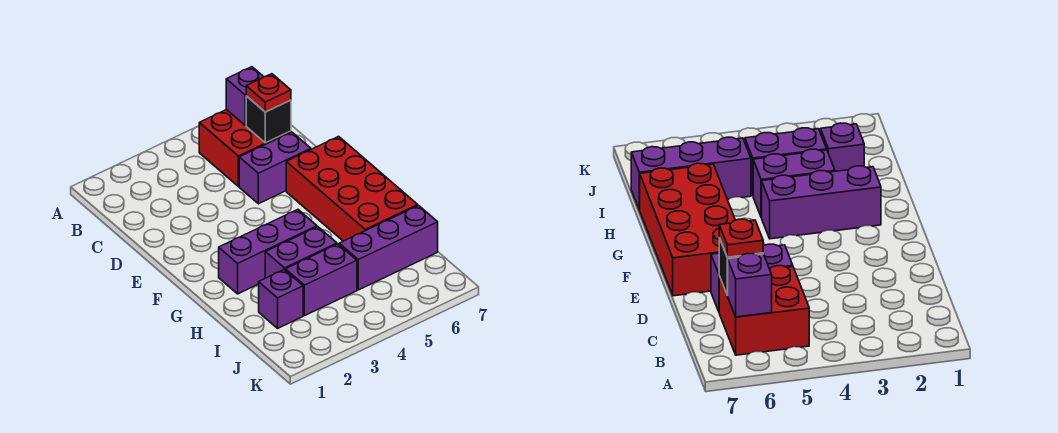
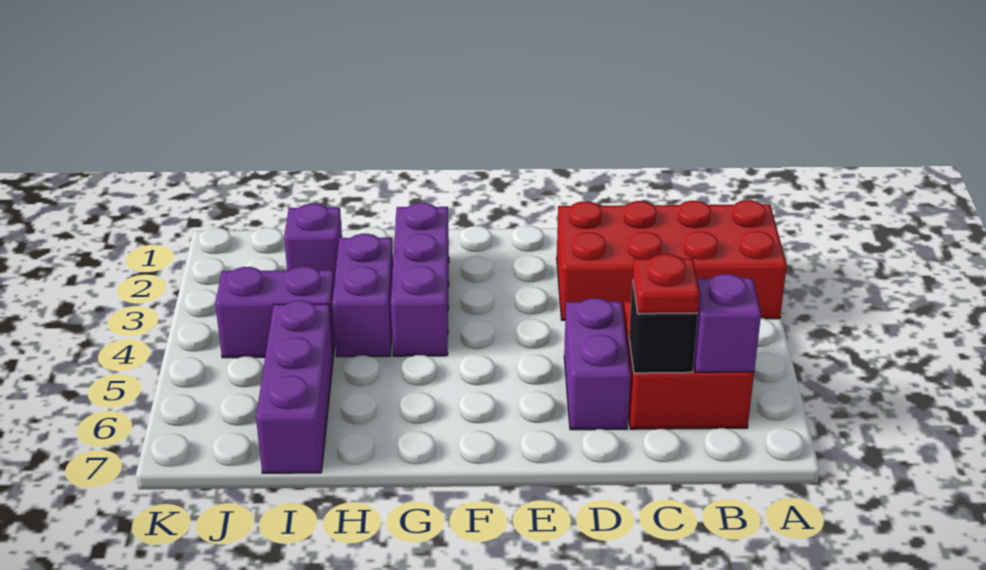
red 2x4 brick [286,137,418,241] -> red 2x4 brick moved to [557,200,787,320]
purple 1x2 brick [285,244,357,316] -> purple 1x2 brick turned to [215,266,335,358]

